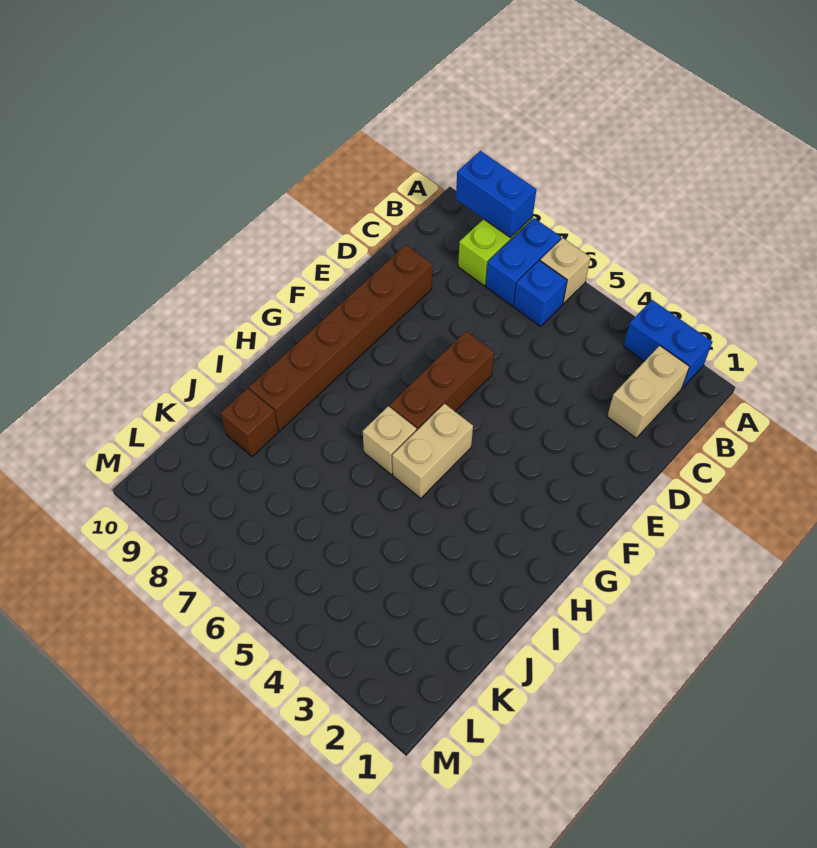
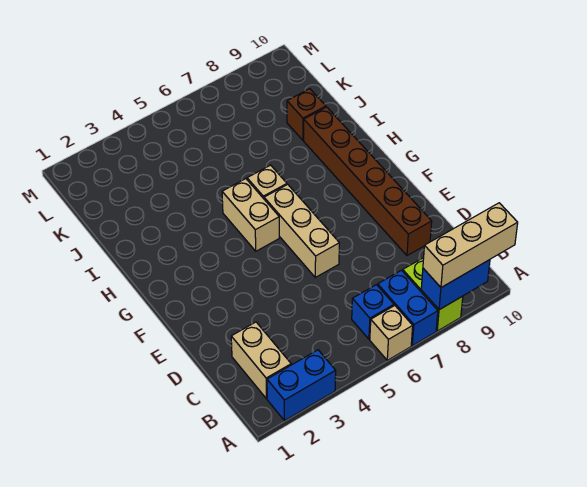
none -> tan 1x3 brick [423,203,518,287]
brown 1x3 brick [390,331,494,430] -> tan 1x3 brick [264,184,339,277]

